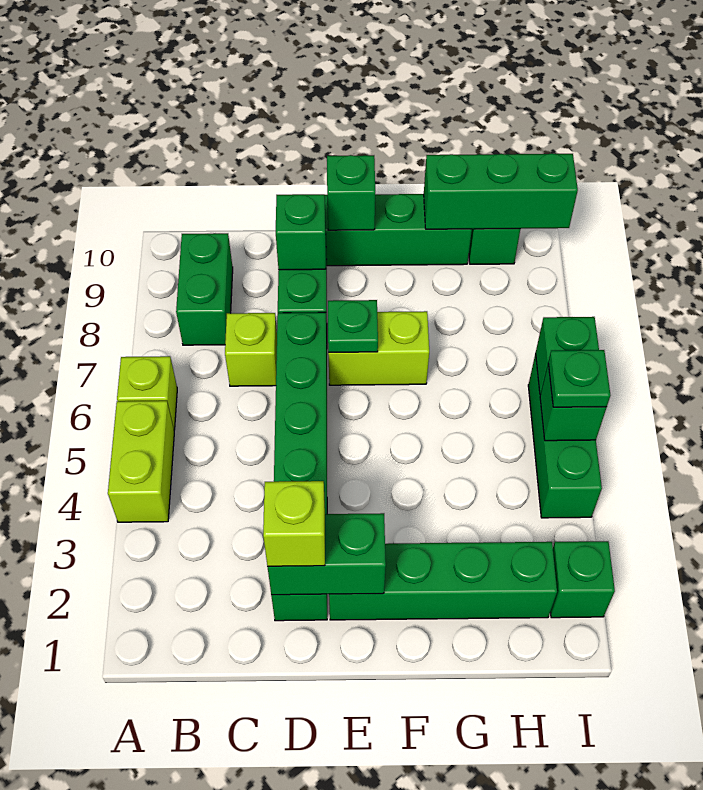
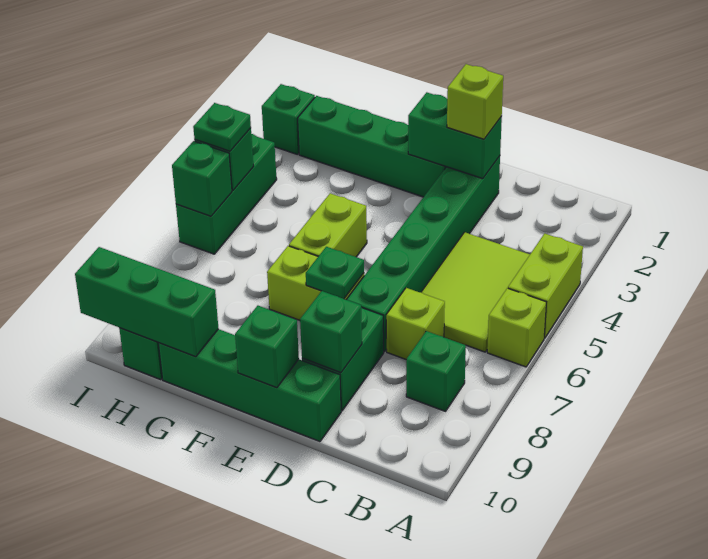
none -> lime 2x3 tile [421,232,530,352]
green 1x2 brick [176,233,233,345] -> green 1x1 brick [406,331,466,411]
none -> lime 1x2 brick [289,193,367,257]

